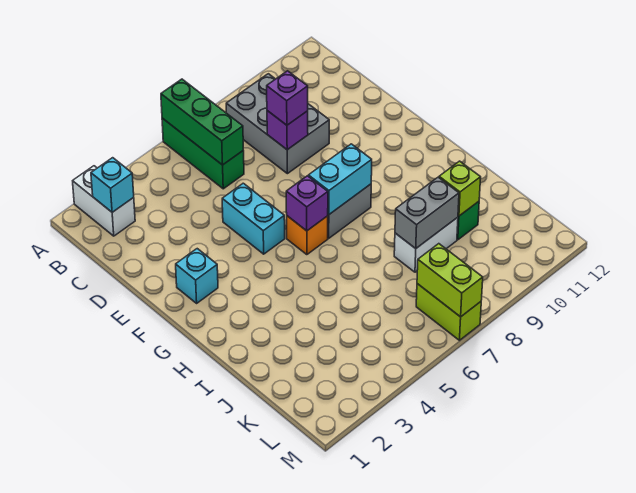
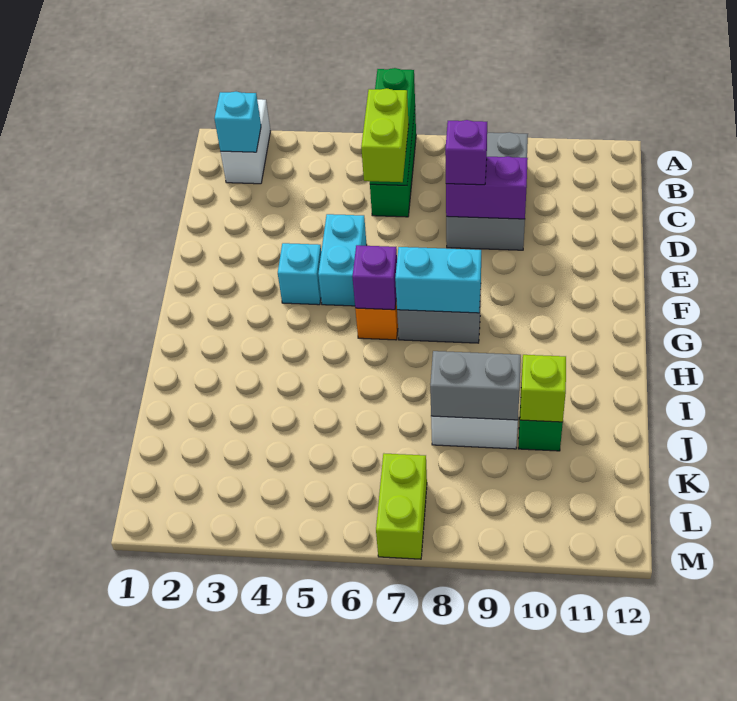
purple 1x1 brick [267,111,308,150] -> purple 1x2 brick [446,156,528,219]
cyan 1x1 brick [176,249,218,303] -> cyan 1x1 brick moved to [278,243,321,305]
lime 1x2 brick [417,244,483,317] -> lime 1x2 brick moved to [361,88,409,182]

